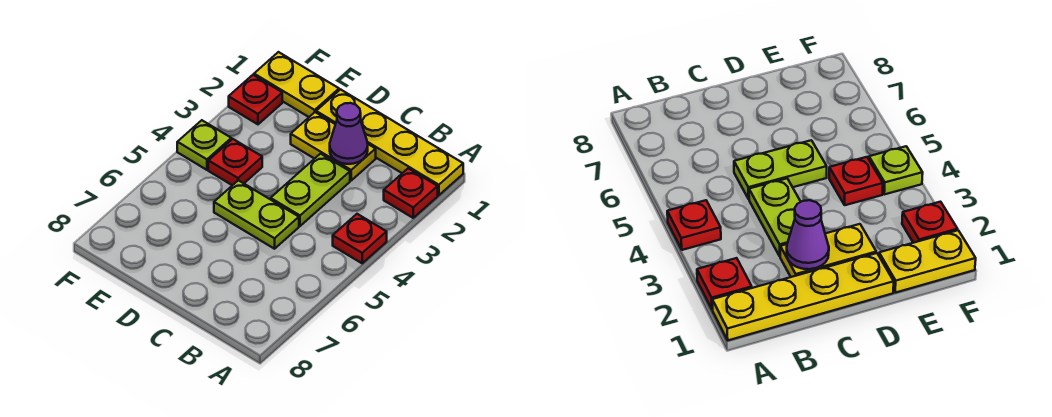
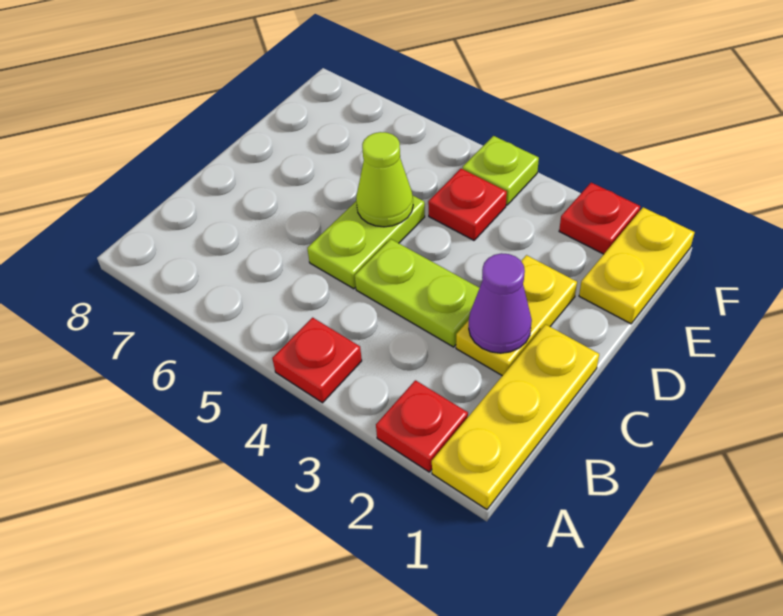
yellow 1x4 plate [316,89,463,195] -> yellow 1x3 plate [432,324,599,509]
none -> lime 1x1 cone [356,132,413,227]

